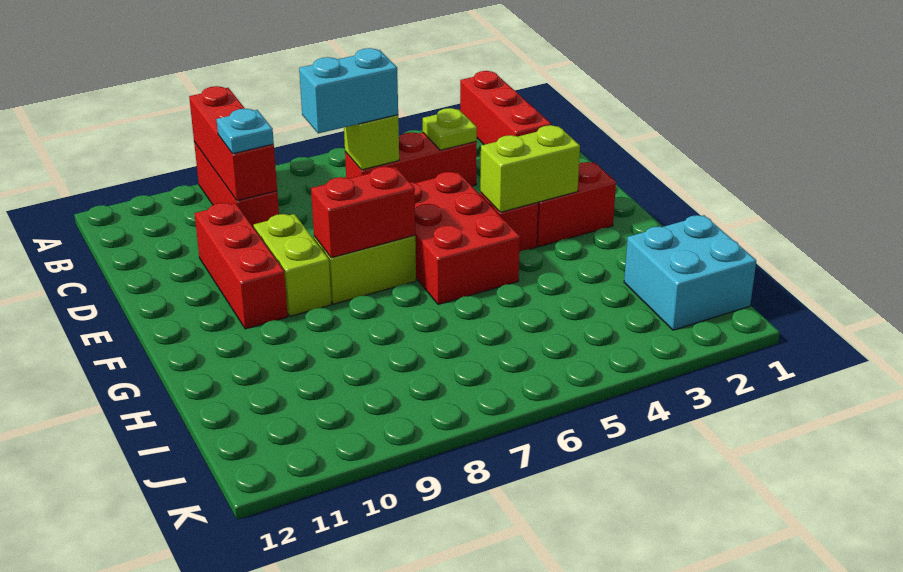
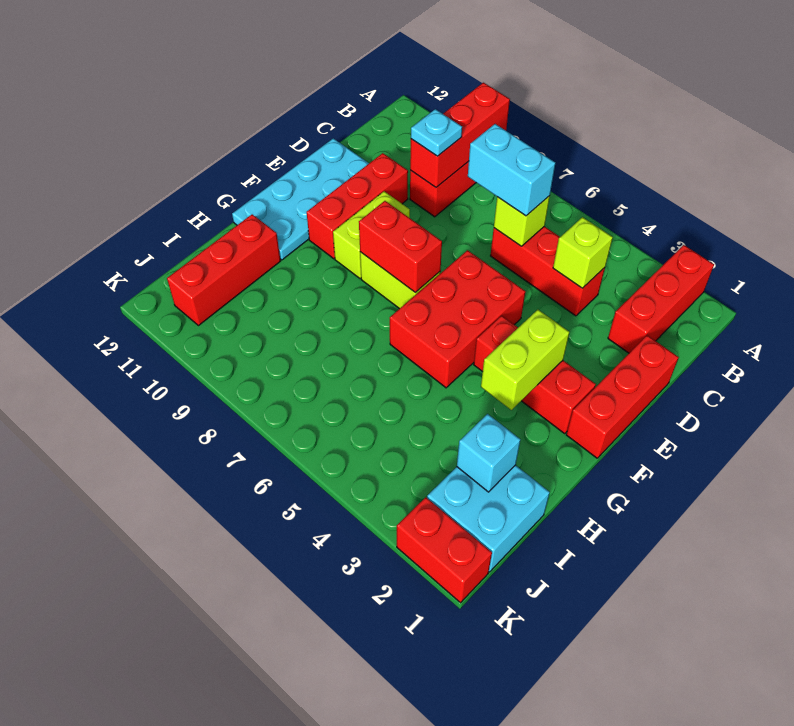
lime 1x1 plate [423,108,477,150] -> lime 1x1 brick [553,217,613,288]
none -> red 1x3 brick [566,336,679,458]
none -> cyan 2x4 plate [232,138,369,260]
lime 1x2 brick [480,125,580,212] -> lime 1x2 brick turned to [481,310,569,410]
none -> red 1x3 brick [167,214,281,326]
none -> cyan 1x1 brick [457,414,520,492]
none -> red 1x2 brick [397,497,492,603]

